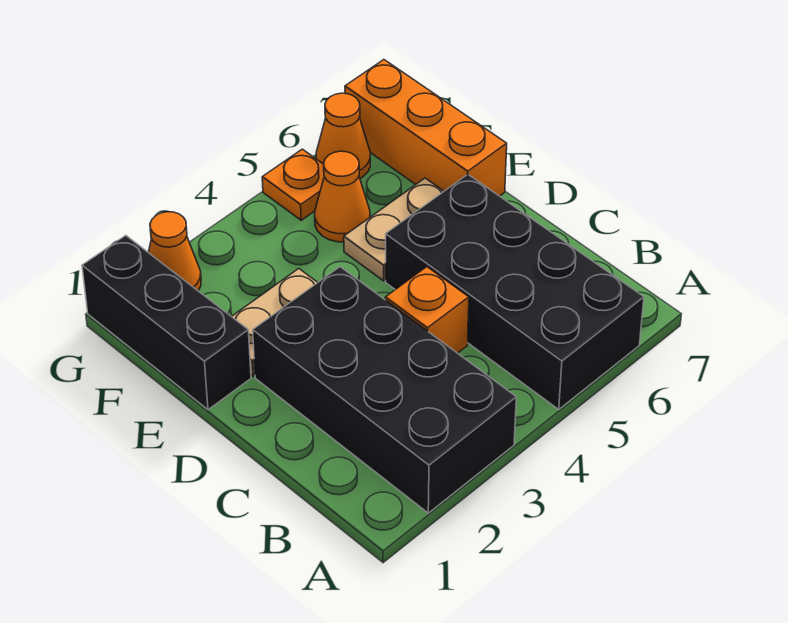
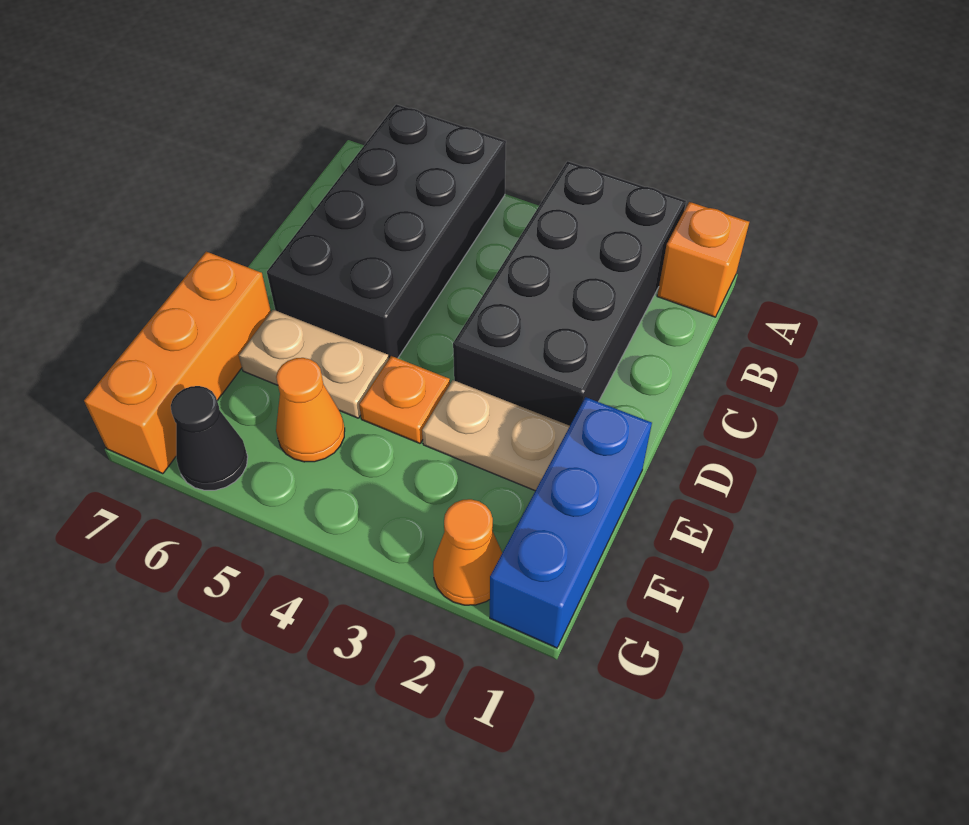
orange 1x1 brick [385,267,469,353] -> orange 1x1 brick moved to [657,202,749,317]
black 1x3 brick [82,236,251,410] -> blue 1x3 brick [490,397,652,648]
orange 1x1 plate [262,149,324,220] -> orange 1x1 plate moved to [359,356,450,443]
orange 1x1 cone [316,93,370,178] -> black 1x1 cone [171,386,248,490]

